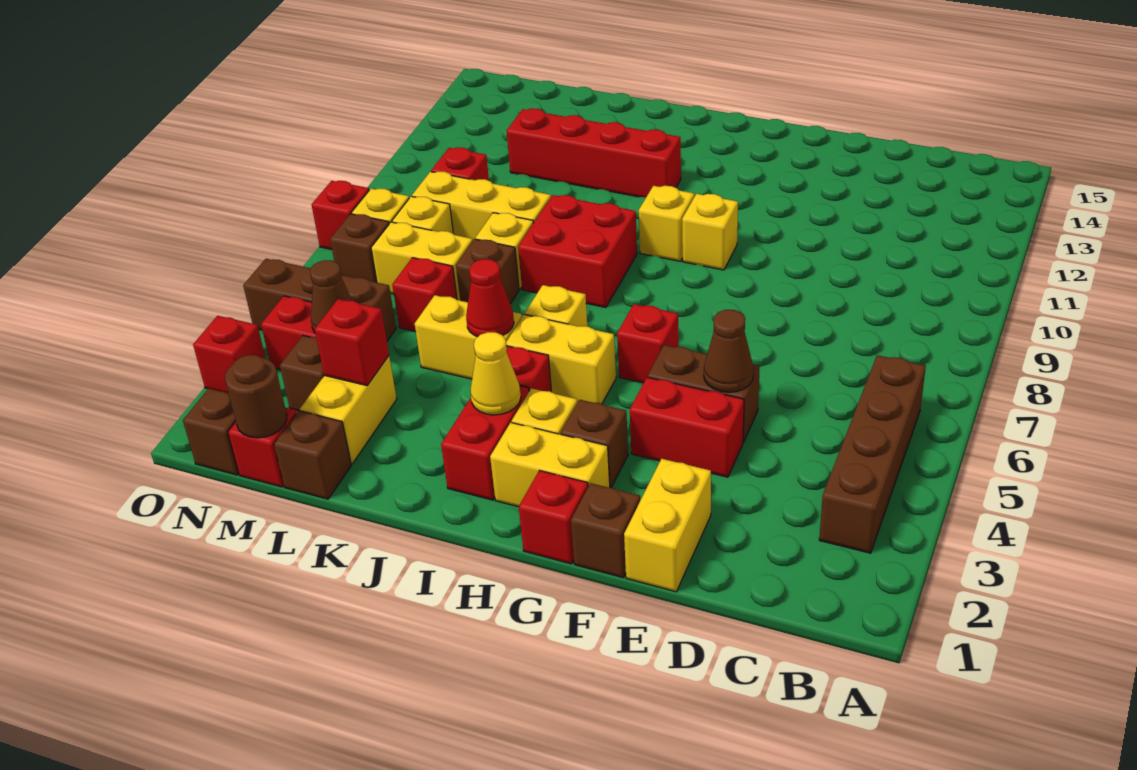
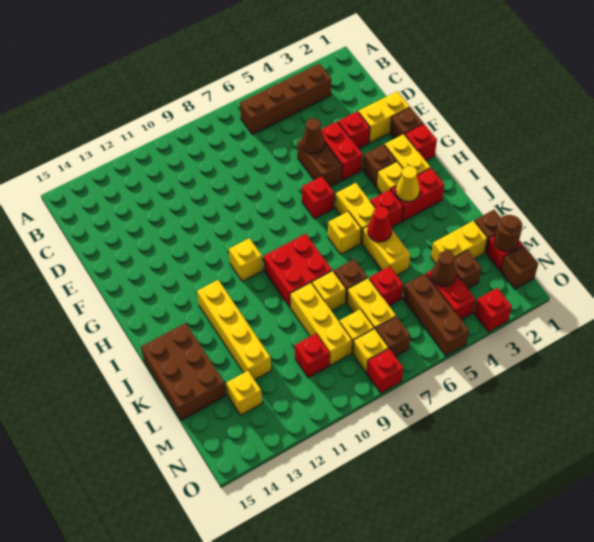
yellow 1x1 brick [682,194,738,270] -> yellow 1x1 brick moved to [226,371,262,416]
red 1x4 brick [507,108,681,197] -> yellow 1x4 brick [197,280,271,380]
none -> brown 2x3 brick [141,323,226,420]
red 1x1 brick [315,299,389,386] -> red 1x1 brick moved to [338,111,370,149]

